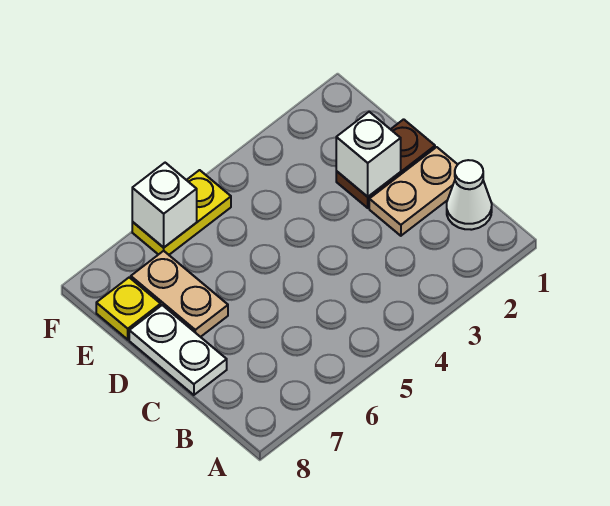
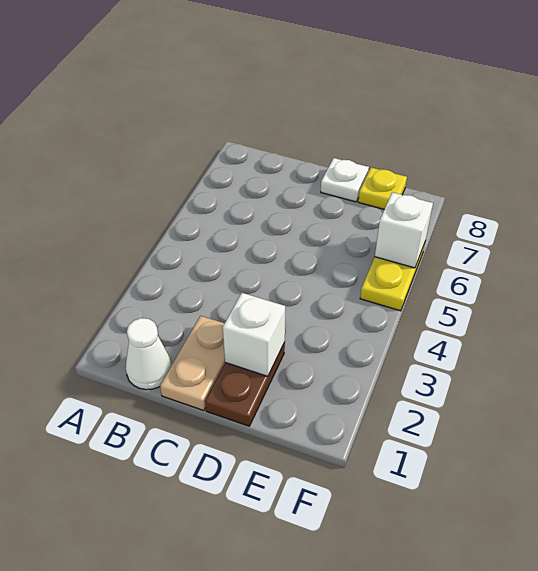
white 1x2 plate [129,305,227,395] -> white 1x1 plate [321,158,369,202]
tan 1x2 plate [131,251,228,337] -> none

